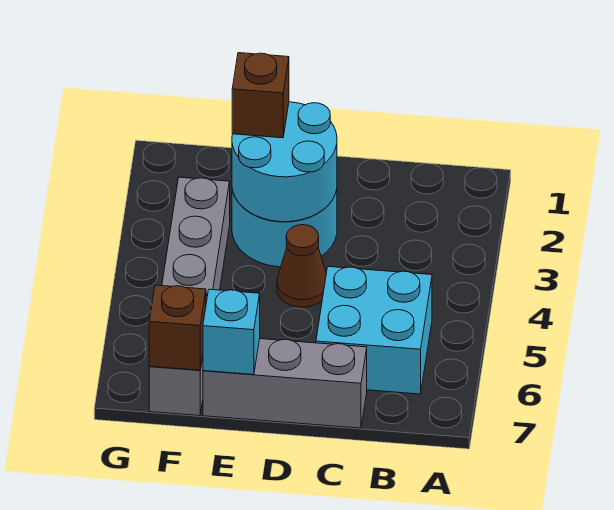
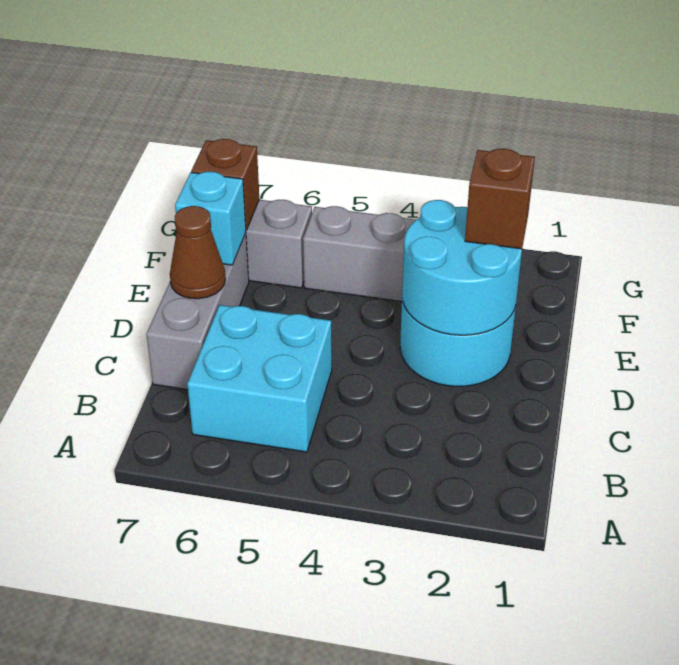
brown 1x1 cone [277,225,326,307] -> brown 1x1 cone moved to [170,206,226,299]

